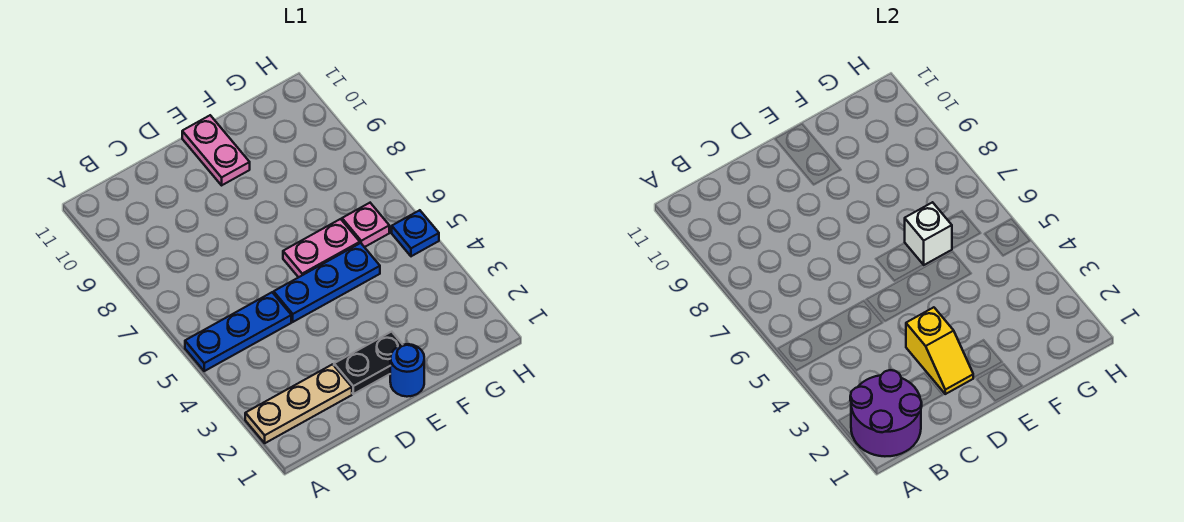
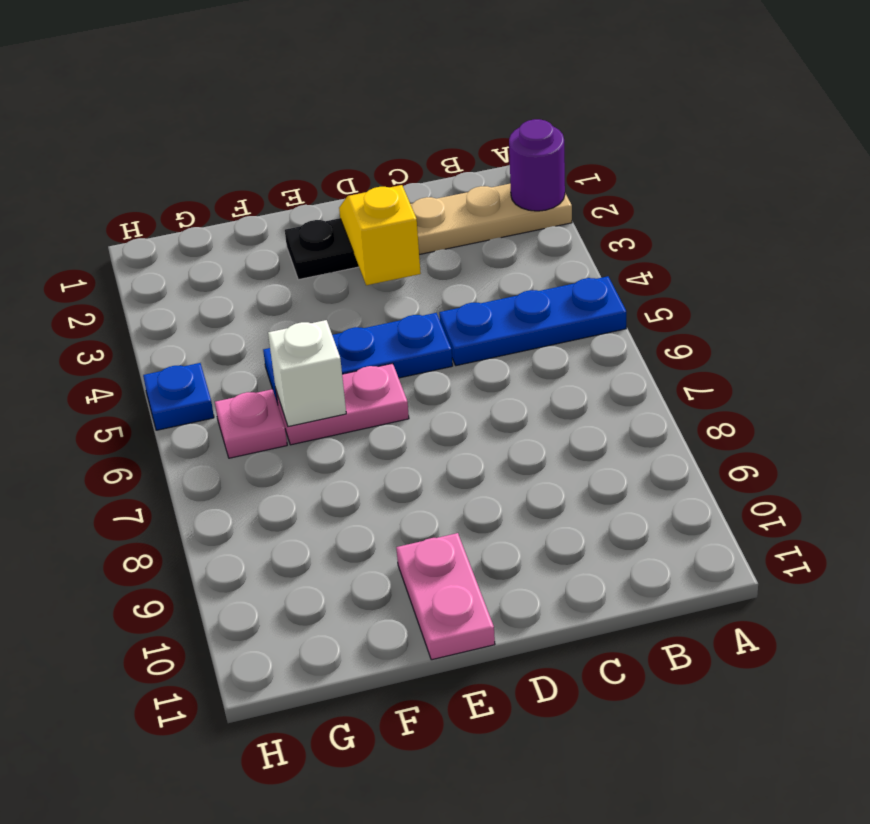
purple 2x2 round brick [850,370,922,456] -> purple 1x1 round brick [509,119,565,211]
blue 1x1 round brick [390,344,424,397] -> none

